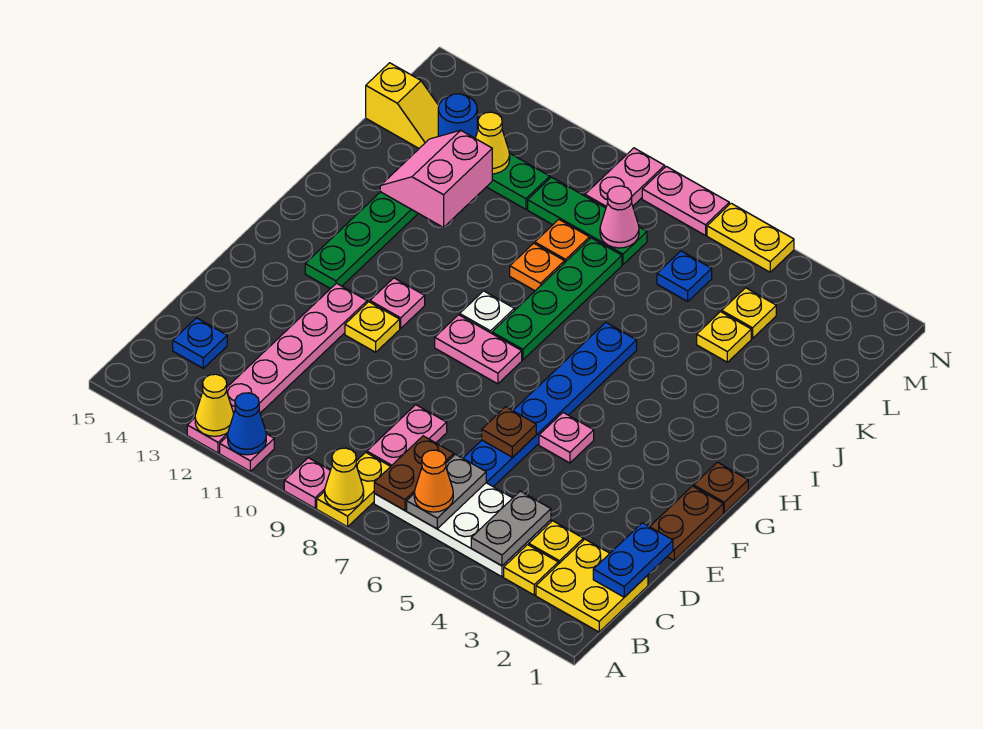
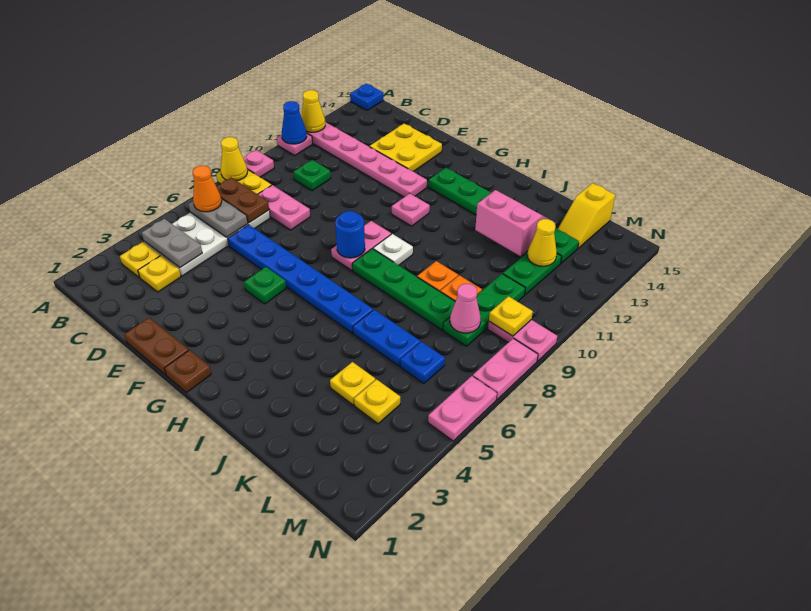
yellow 2x2 plate [536,539,648,632] -> yellow 2x2 plate moved to [369,124,442,172]
blue 1x2 plate [593,523,673,597] -> blue 1x2 plate moved to [353,310,420,366]
none -> green 1x1 plate [294,160,331,191]
blue 1x1 plate [173,318,227,368] -> blue 1x1 plate moved to [350,84,384,110]
brown 1x1 plate [482,407,536,457] -> none
pink 1x1 plate [539,413,594,463] -> green 1x1 plate [244,267,286,304]
yellow 1x1 plate [345,302,400,352] -> yellow 1x1 plate moved to [489,296,533,336]
blue 1x1 round brick [438,94,477,138] -> blue 1x1 round brick moved to [335,211,365,258]
yellow 1x2 plate [707,203,794,272] -> pink 1x2 plate [428,376,497,441]

